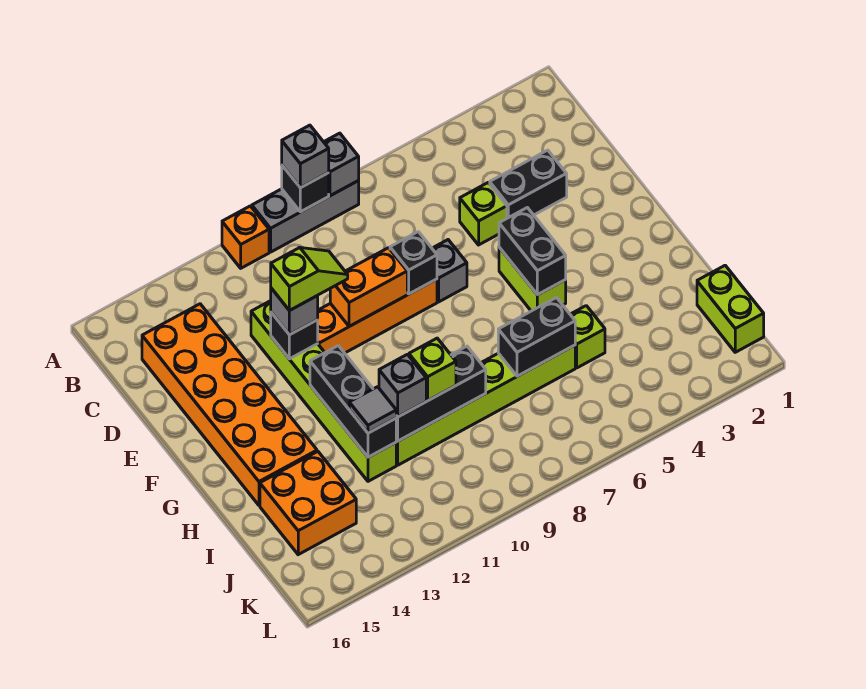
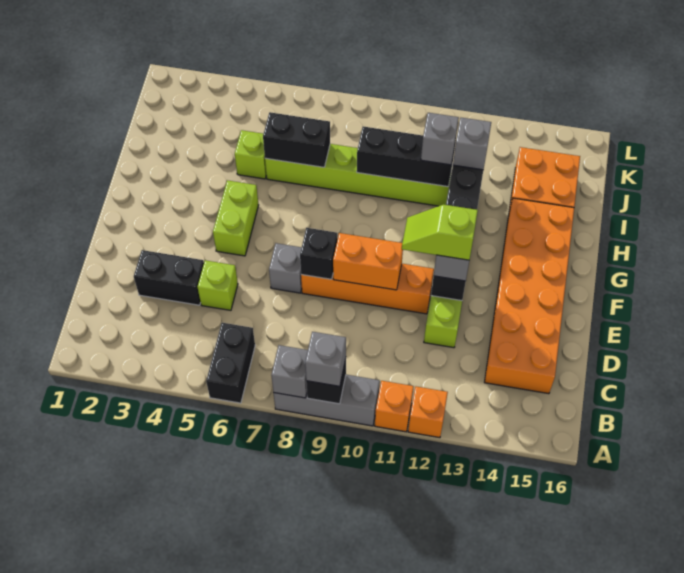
none -> orange 1x1 brick [408,387,448,438]
black 1x2 brick [499,208,566,295] -> black 1x2 brick moved to [206,323,255,403]
lime 1x1 brick [409,338,456,400] -> none
grey 1x1 tile [349,387,396,433] -> grey 1x1 brick [453,118,491,170]
lime 1x2 brick [697,266,764,352] -> none

